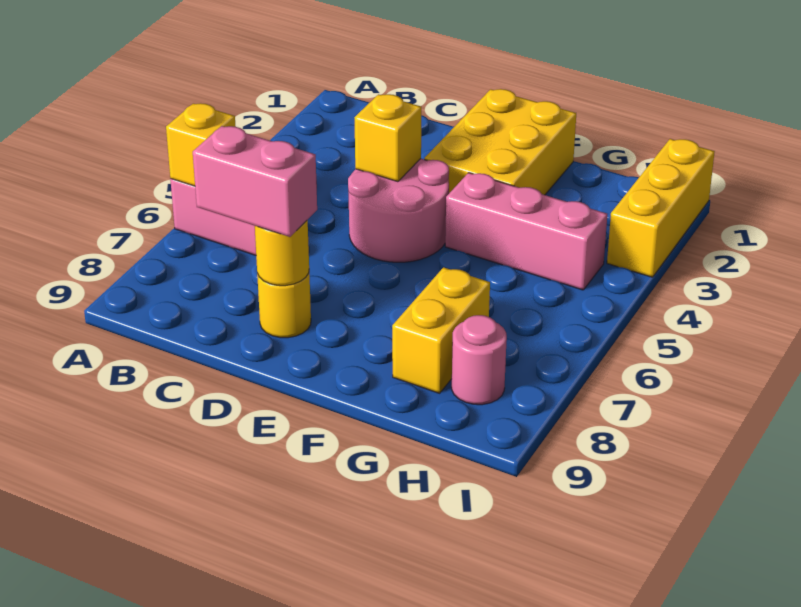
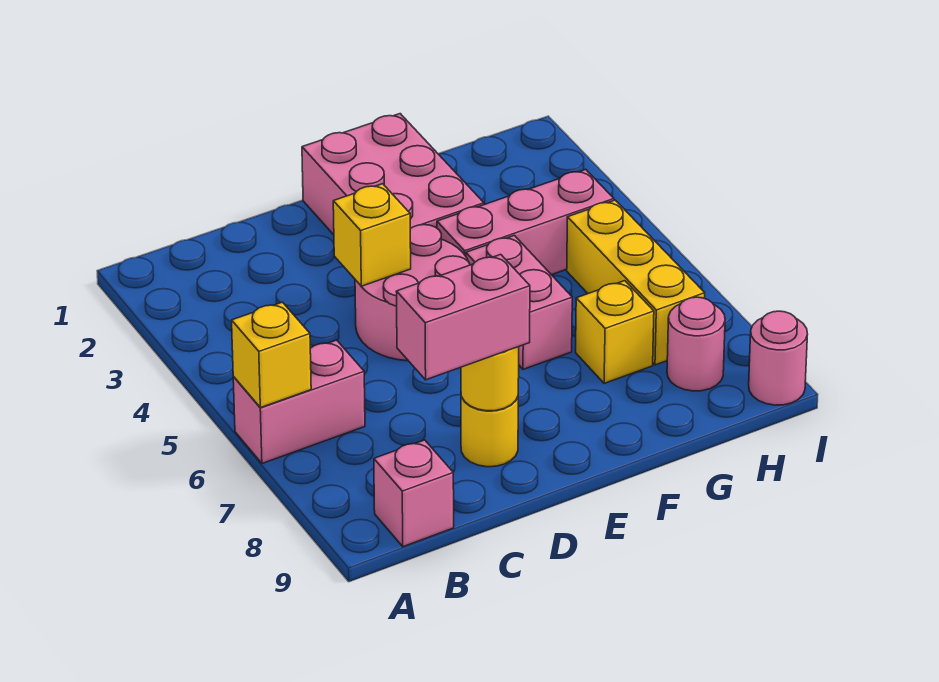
none -> pink 1x1 brick [374,440,454,547]
yellow 2x3 brick [424,89,576,195] -> pink 2x3 brick [302,114,484,235]
none -> pink 1x2 brick [466,235,572,369]
yellow 1x2 brick [392,267,490,393] -> yellow 1x1 brick [576,281,654,383]
yellow 1x3 brick [607,139,715,277] -> yellow 1x3 brick moved to [567,200,705,365]
none -> pink 1x1 round brick [749,311,808,405]

